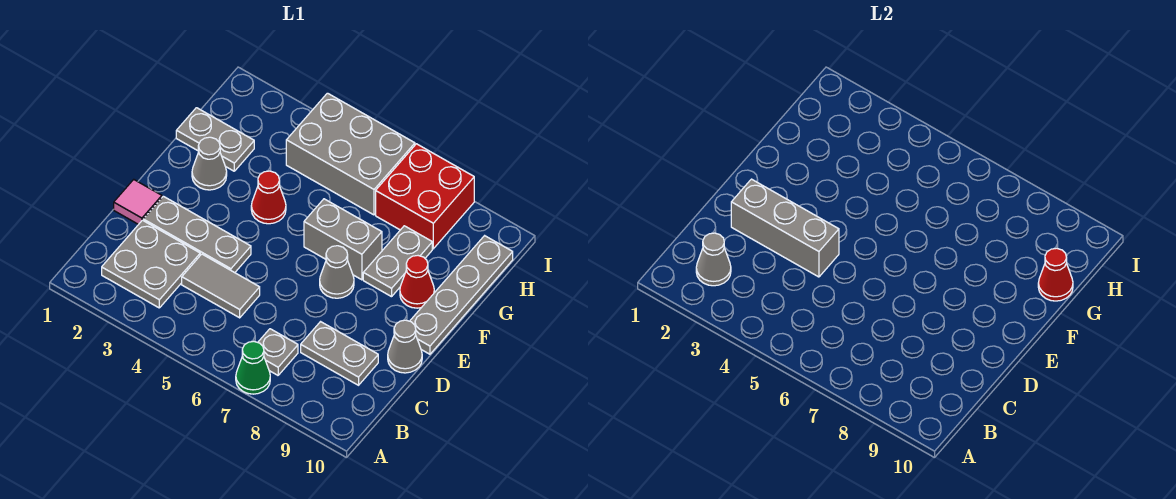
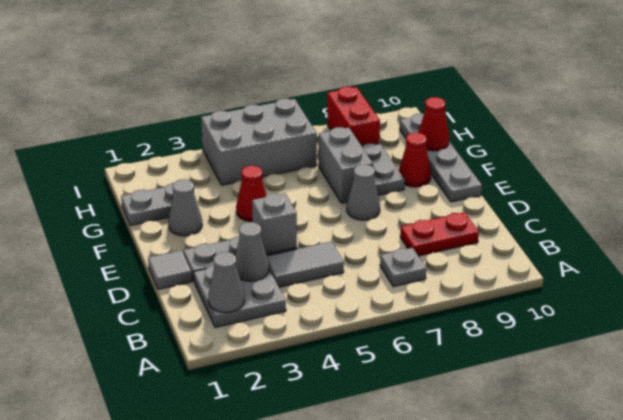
green 1x1 cone [236,341,270,394] -> none
grey 1x2 plate [301,322,378,385] -> red 1x2 plate [400,212,479,256]
pink 1x1 tile [114,180,162,225] -> grey 1x1 tile [148,250,192,289]
grey 1x3 brick [731,179,839,277] -> grey 1x1 brick [252,193,297,254]
grey 1x1 cone [388,320,422,373] -> grey 1x1 cone moved to [235,222,269,281]
grey 1x2 brick [304,199,382,280] -> grey 1x2 brick turned to [319,127,373,203]
red 2x2 brick [376,144,474,249] -> red 1x2 brick [327,87,380,146]

